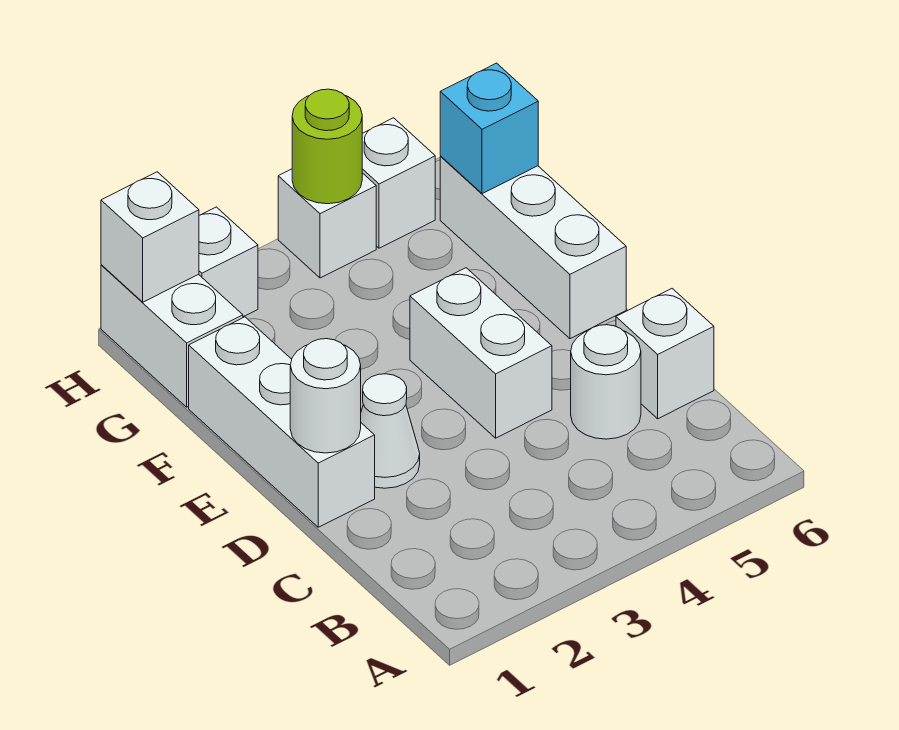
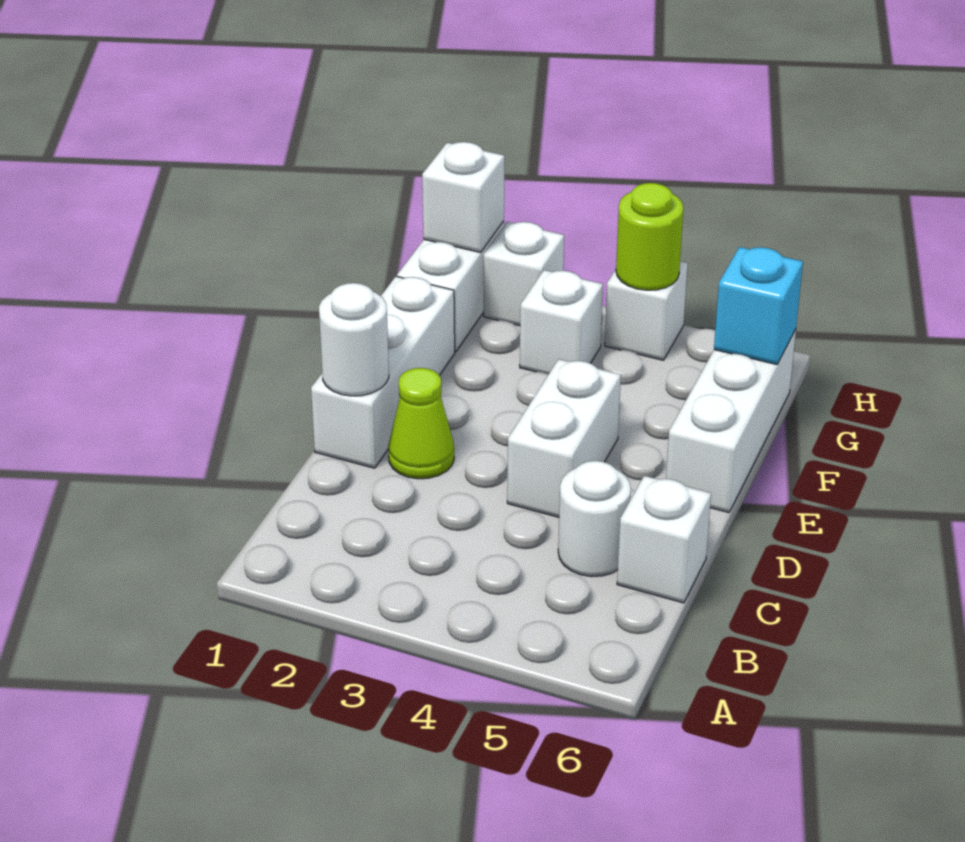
white 1x1 cone [361,374,420,488] -> lime 1x1 cone [388,368,454,479]
white 1x1 brick [362,118,435,248] -> white 1x1 brick moved to [520,270,603,375]

